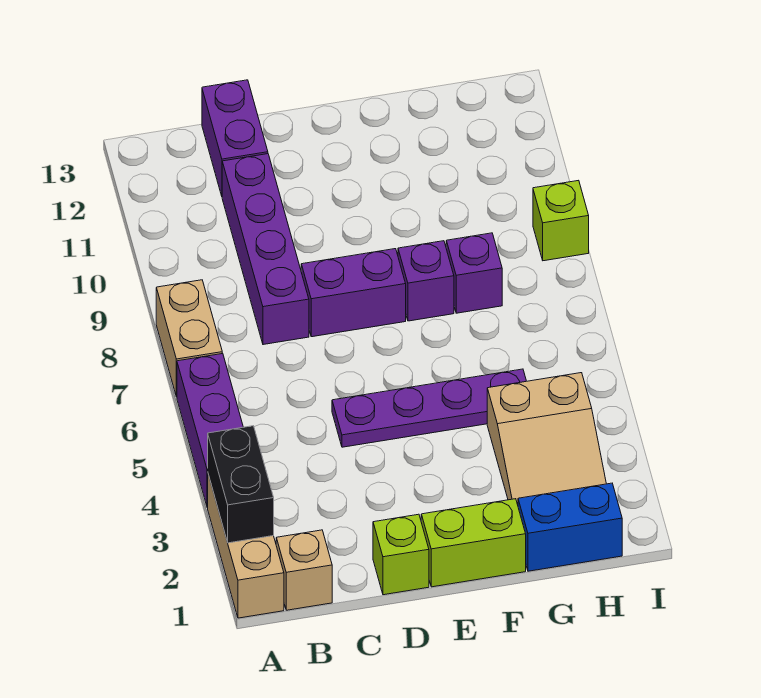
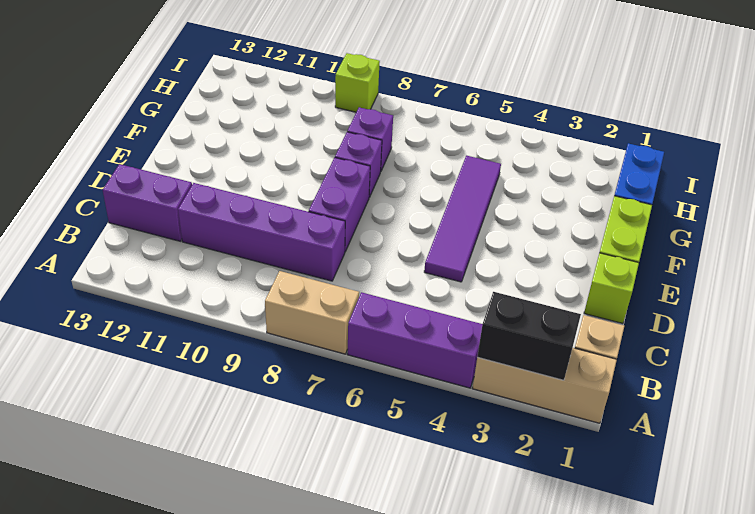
purple 1x4 plate [332,369,526,447] -> purple 1x4 tile [424,156,501,282]
tan 2x3 slope [487,373,606,505] -> none

